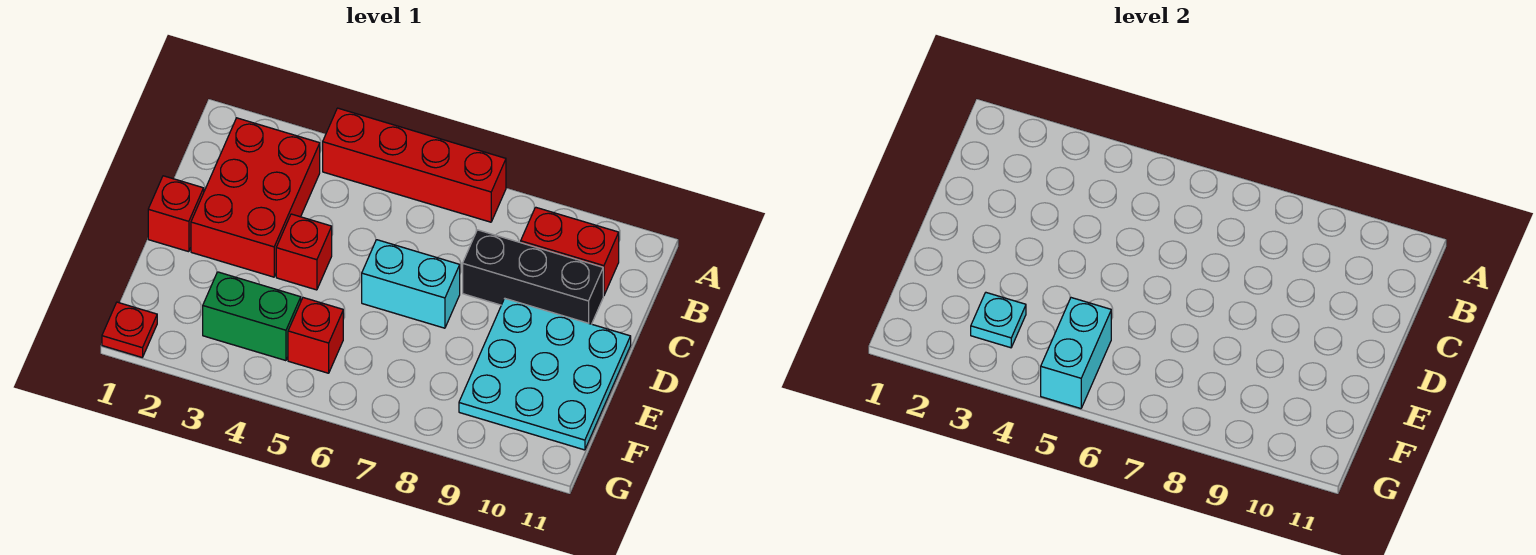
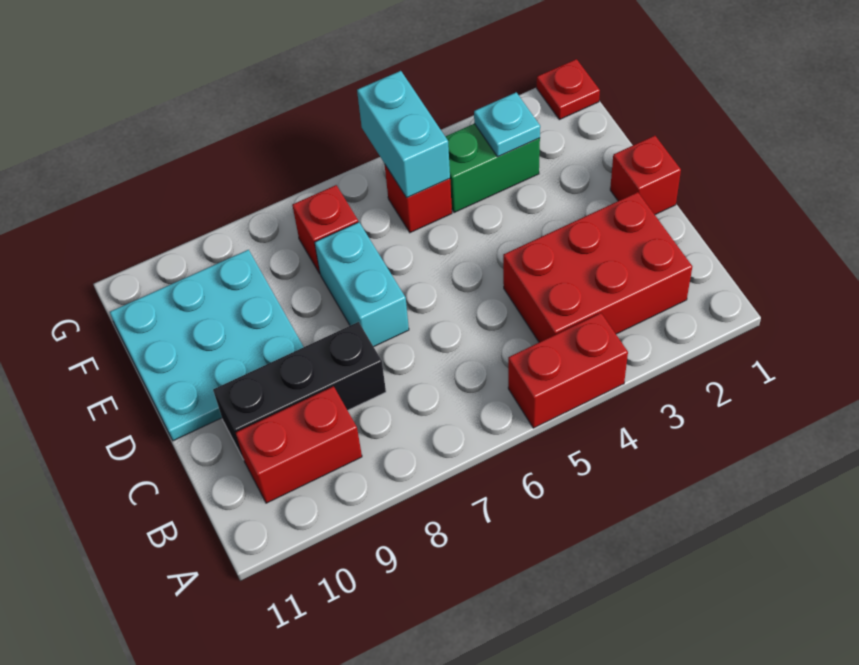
red 1x4 brick [323,108,506,222] -> red 1x2 brick [508,313,628,428]
red 2x3 brick [191,118,320,277] -> red 2x3 brick turned to [503,192,692,342]
red 1x1 brick [276,214,332,290] -> red 1x1 brick moved to [292,185,358,274]
cyan 1x2 brick [362,240,460,328] -> cyan 1x2 brick turned to [315,222,409,347]

